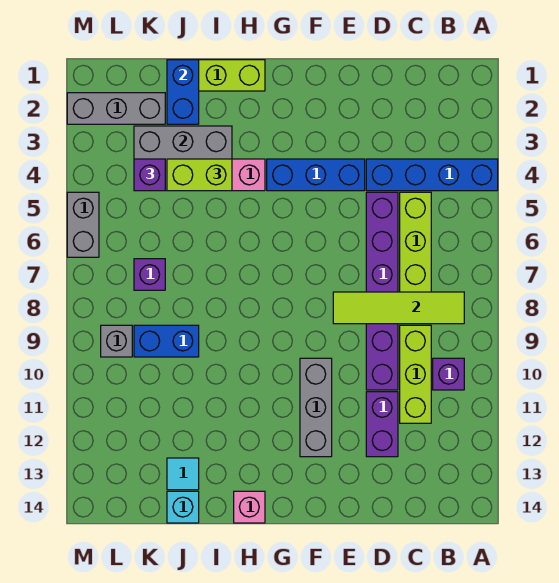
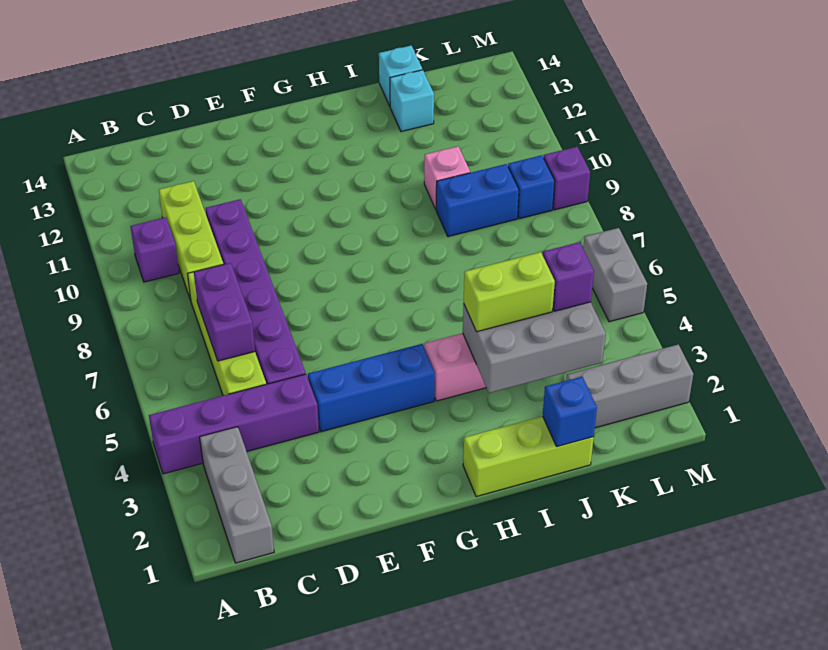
blue 1x4 brick [366,159,498,191] -> purple 1x4 brick [149,374,319,474]
lime 1x4 tile [333,292,464,324] -> none
purple 1x2 brick [366,392,398,457] -> purple 1x2 brick moved to [194,263,255,361]
grey 1x3 brick [300,358,332,457] -> grey 1x3 brick moved to [200,427,274,563]
pink 1x1 brick [234,491,265,523] -> pink 1x1 brick moved to [424,146,470,209]
blue 1x2 brick [167,60,199,124] -> blue 1x1 brick [543,377,597,447]
cyan 1x1 tile [167,458,199,490] -> cyan 1x1 brick [390,70,434,132]
purple 1x1 brick [134,259,165,290] -> purple 1x1 brick moved to [544,147,590,210]
grey 1x1 brick [101,325,132,357] -> blue 1x1 brick [508,155,555,219]

